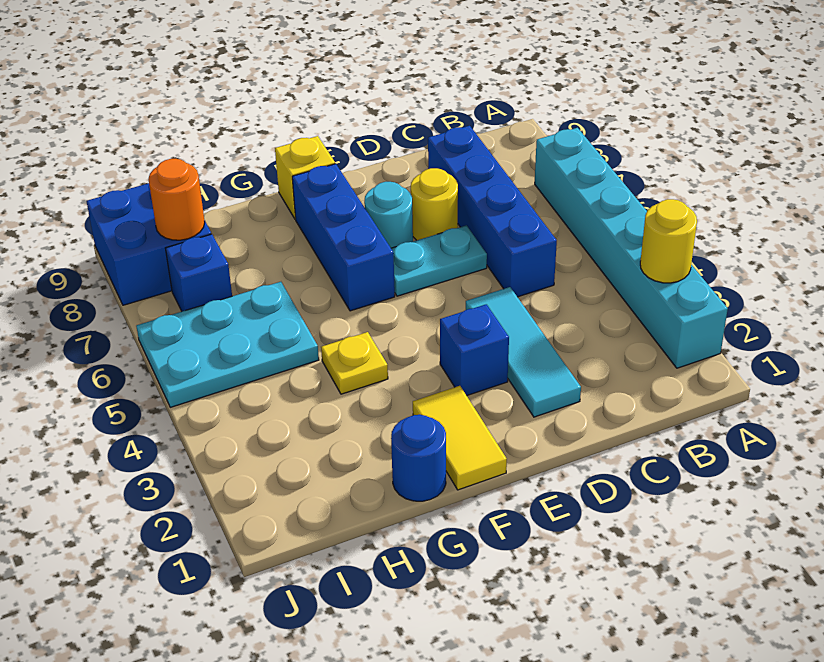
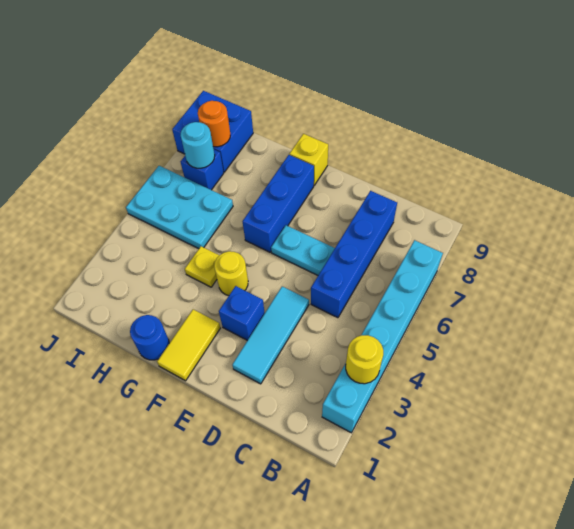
yellow 1x1 round brick [411,168,458,240] -> yellow 1x1 round brick moved to [214,251,248,296]
cyan 1x1 round brick [364,182,413,248] -> cyan 1x1 round brick moved to [180,122,215,168]

